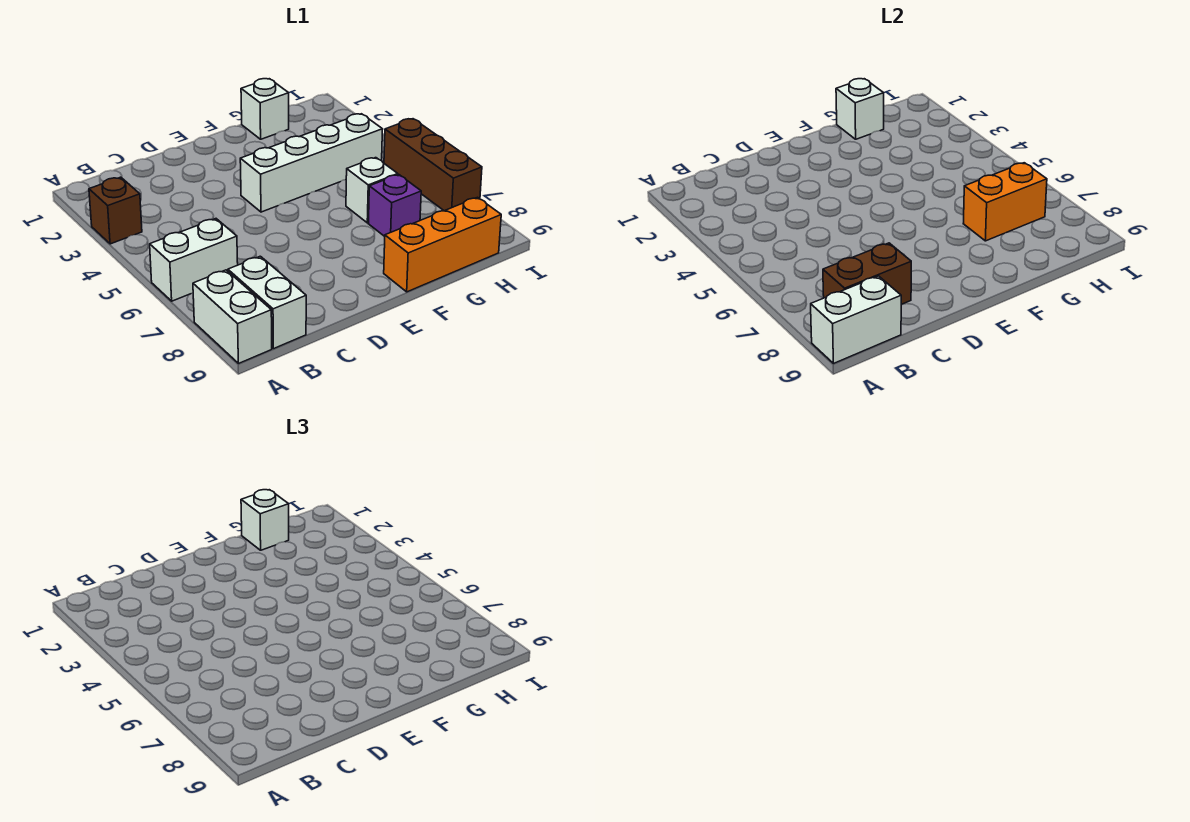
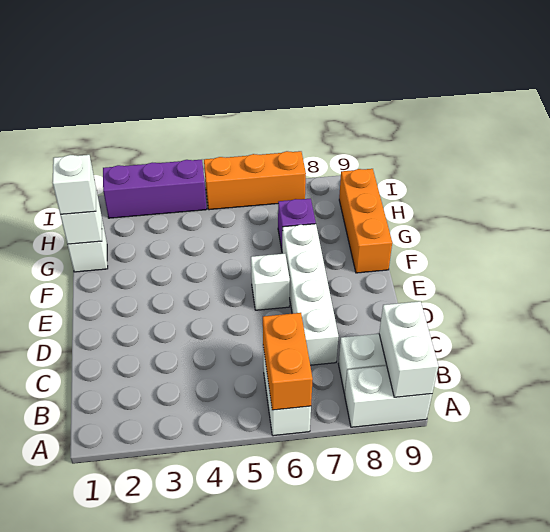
brown 1x1 brick [89,177,142,244] -> none
brown 1x2 brick [823,243,911,304] -> none
white 1x4 brick [240,114,383,212] -> white 1x4 brick moved to [282,224,339,365]
white 1x1 brick [346,158,398,223] -> white 1x1 brick moved to [251,254,290,310]
orange 1x2 brick [963,163,1047,241] -> orange 1x2 brick moved to [263,313,313,410]
none -> purple 1x3 brick [103,160,207,218]
brown 1x3 brick [384,119,482,211] -> orange 1x3 brick [204,151,306,210]

